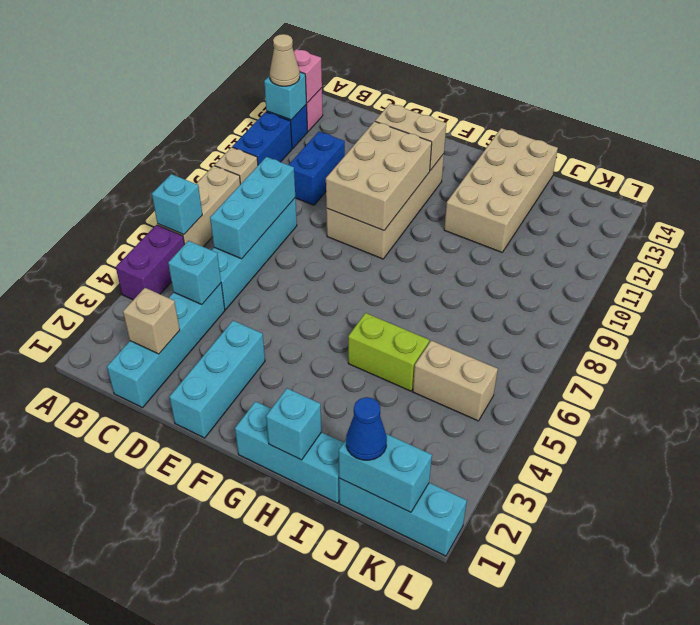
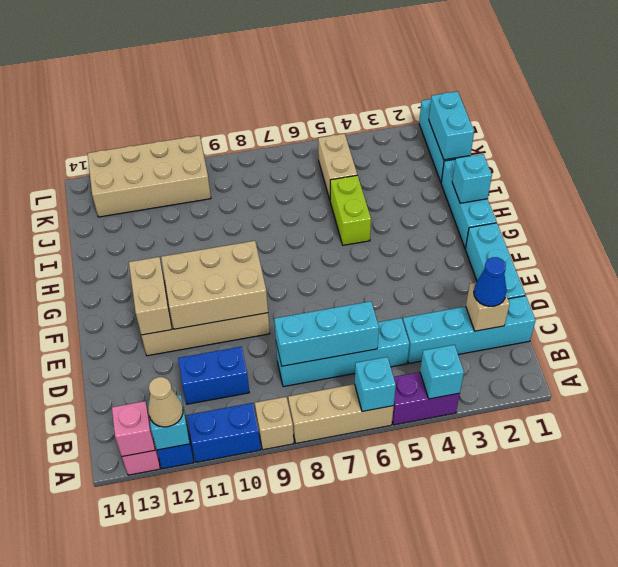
cyan 1x1 brick [168,241,221,304] -> cyan 1x1 brick moved to [420,345,464,399]
cyan 1x3 brick [170,321,265,438] -> cyan 1x3 brick turned to [465,223,525,299]
tan 2x4 brick [444,128,558,252] -> tan 2x4 brick moved to [87,135,211,217]
blue 1x1 cone [346,397,387,460] -> blue 1x1 cone moved to [474,257,507,306]

